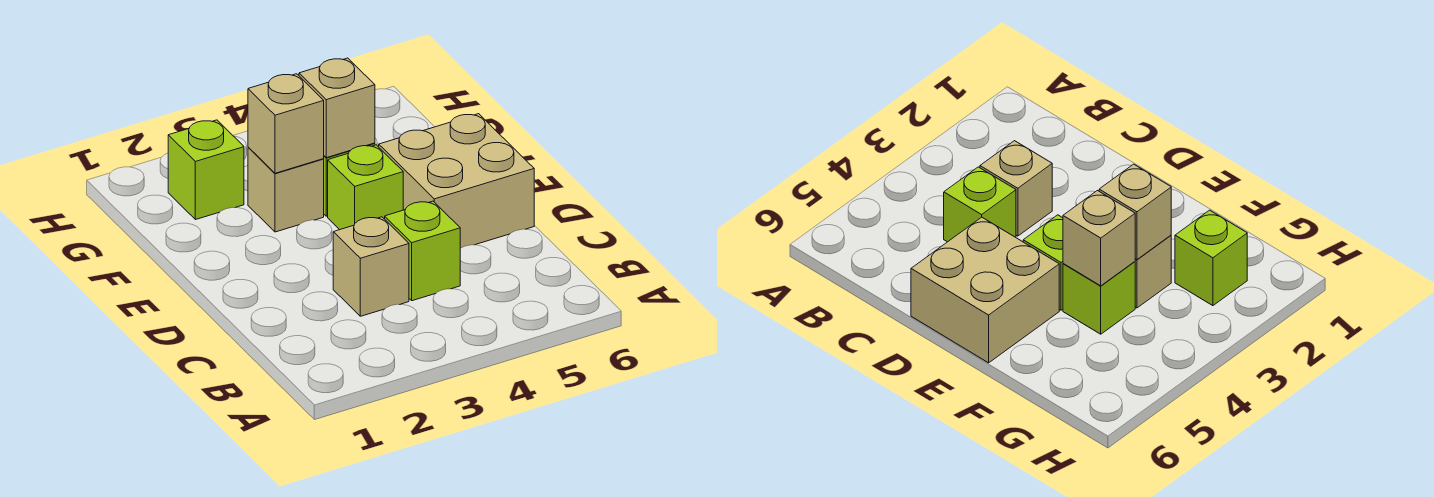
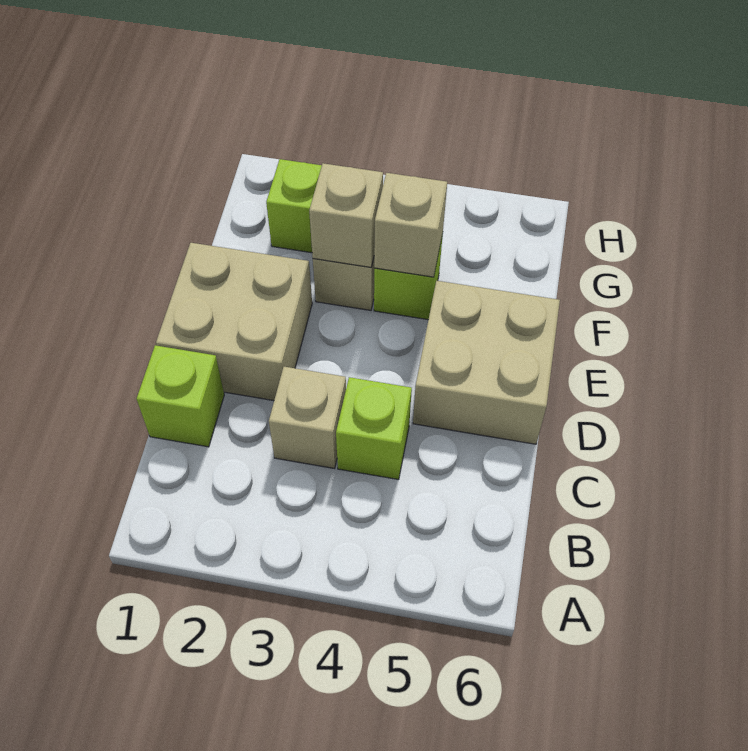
none -> tan 2x2 brick [156,243,312,401]
lime 1x1 brick [328,145,403,230] -> lime 1x1 brick moved to [137,345,224,447]

